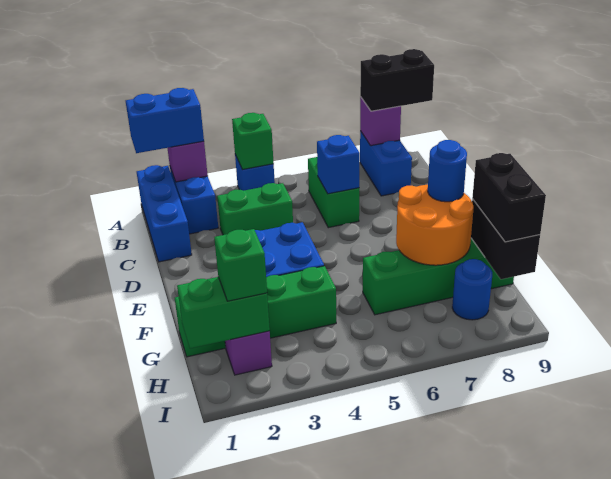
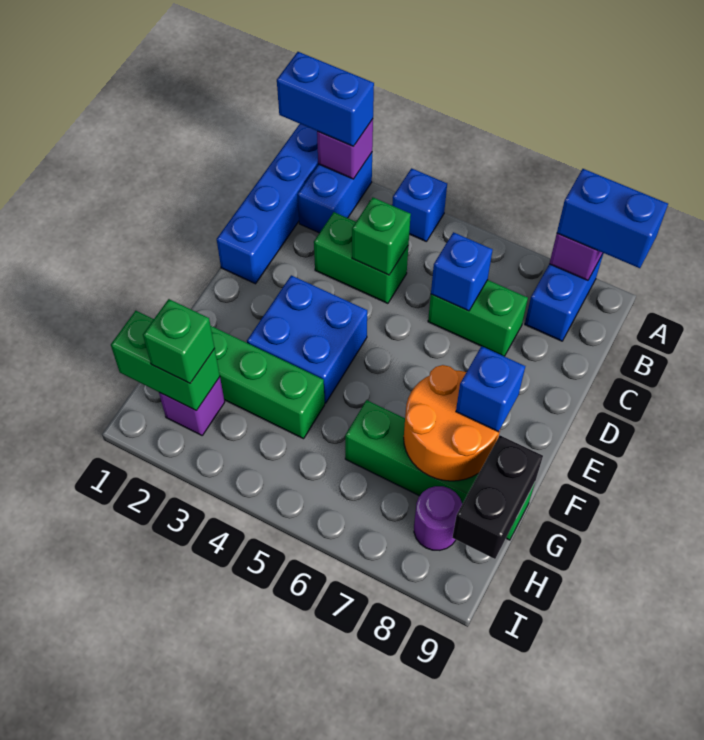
blue 1x3 brick [137,165,192,262] -> blue 1x4 brick [217,124,318,284]
green 1x1 brick [232,113,274,170] -> green 1x1 brick moved to [352,197,411,275]
black 1x2 brick [360,49,434,111] -> blue 1x2 brick [557,169,668,268]
green 1x2 brick [308,157,359,228] -> green 1x2 brick turned to [428,280,528,356]
blue 1x1 round brick [428,140,467,202] -> blue 1x1 brick [456,346,525,432]
black 1x2 brick [472,153,546,242] -> none
blue 1x1 round brick [452,259,492,320] -> purple 1x1 round brick [414,486,462,550]

